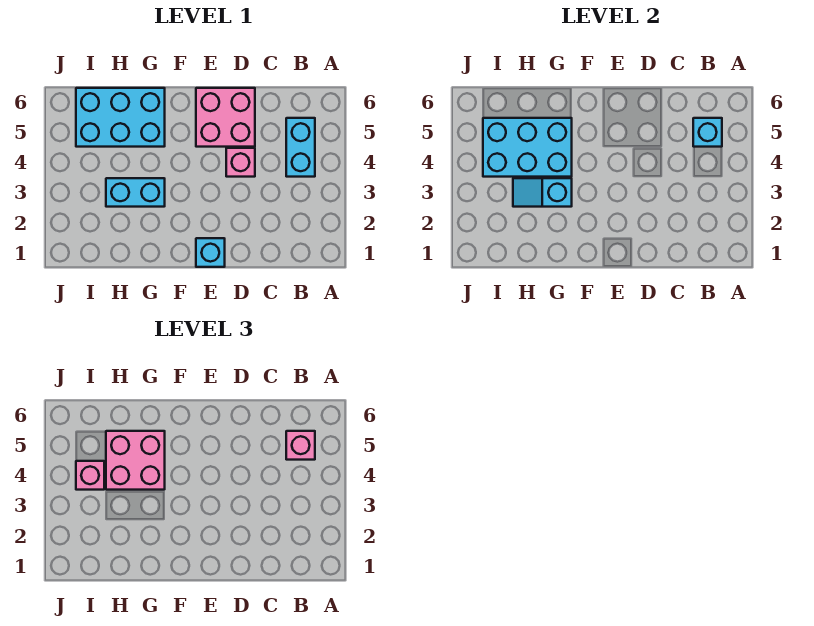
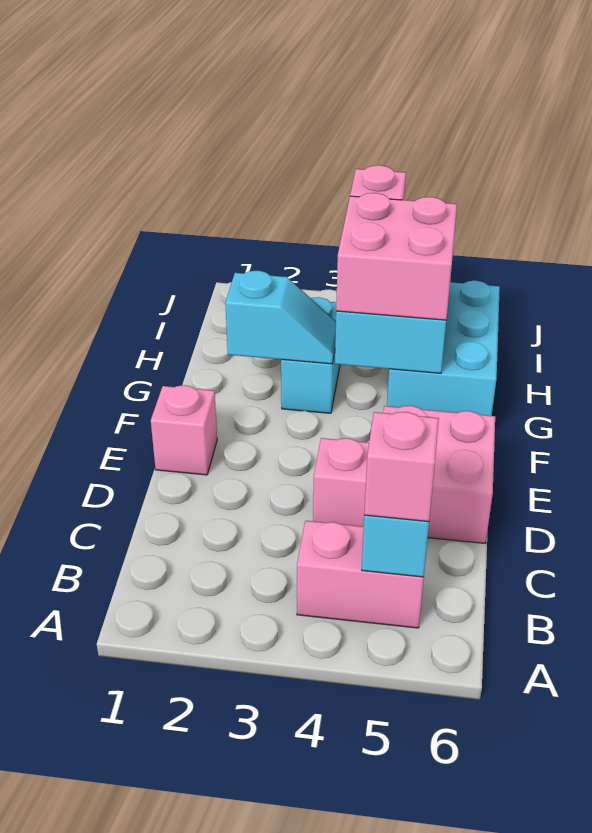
cyan 1x2 brick [286,118,315,177] -> pink 1x2 brick [297,521,424,628]
cyan 1x1 brick [196,238,225,267] -> pink 1x1 brick [151,385,217,475]
cyan 1x2 slope [513,178,572,207] -> cyan 1x2 slope turned to [225,270,336,364]

